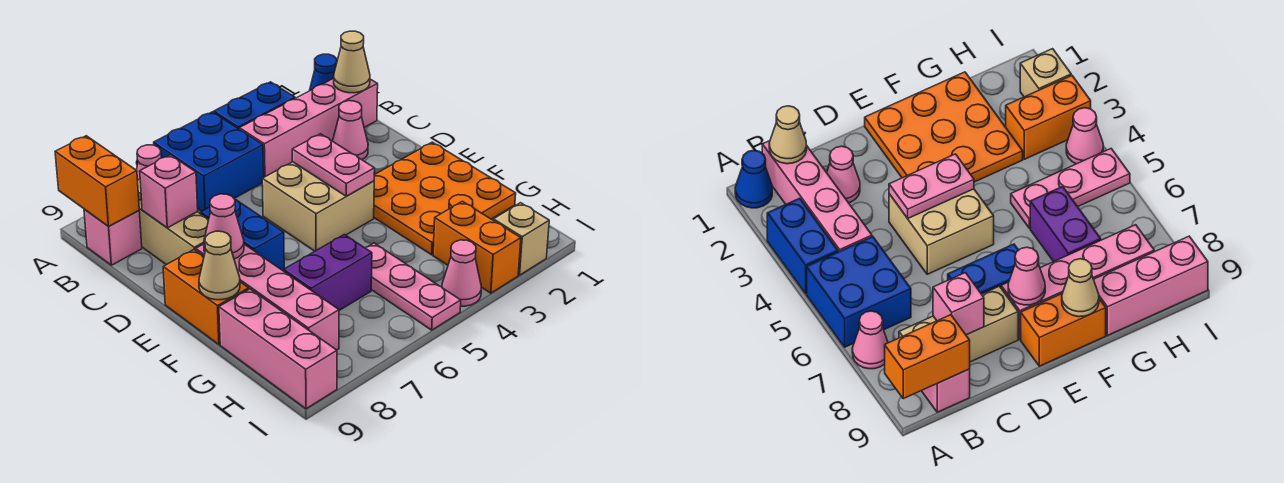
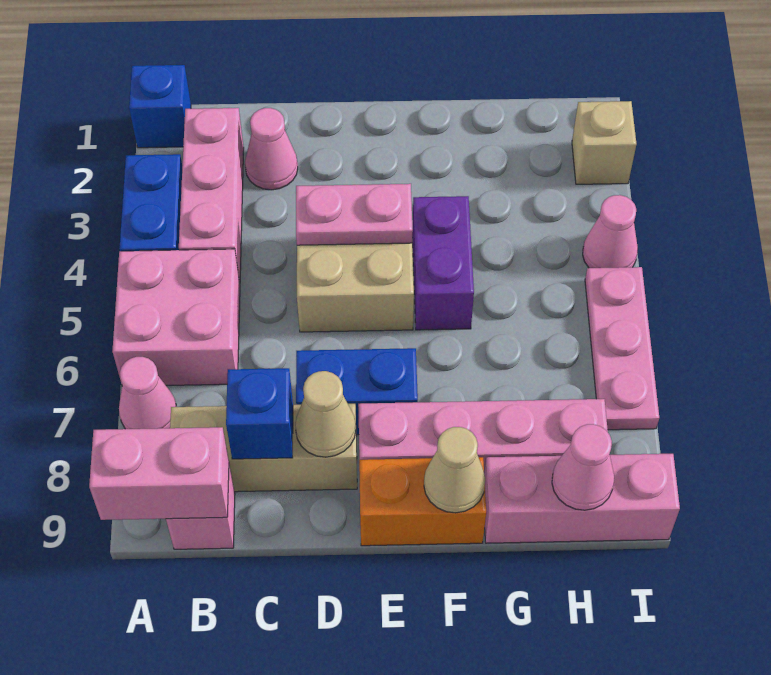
blue 1x1 cone [310,54,337,90] -> blue 1x1 brick [129,65,191,148]
blue 2x2 brick [154,112,264,211] -> pink 2x2 brick [113,249,240,386]
orange 1x2 brick [55,136,139,226] -> pink 1x2 brick [89,427,229,520]
pink 1x4 brick [239,78,378,177] -> pink 1x3 brick [179,108,244,282]
tan 1x1 cone [334,31,370,93] -> tan 1x1 cone moved to [295,371,356,457]
pink 1x1 brick [140,155,198,228] -> blue 1x1 brick [226,368,293,459]
orange 3x3 plate [374,142,516,255] -> none
pink 1x1 cone [204,194,244,259] -> pink 1x1 cone moved to [552,424,614,510]
pink 1x3 plate [366,243,461,330] -> pink 1x3 plate turned to [585,267,659,430]
purple 1x2 brick [284,234,372,310] -> purple 1x2 brick moved to [412,196,474,330]
orange 1x2 brick [433,201,521,293] -> none

